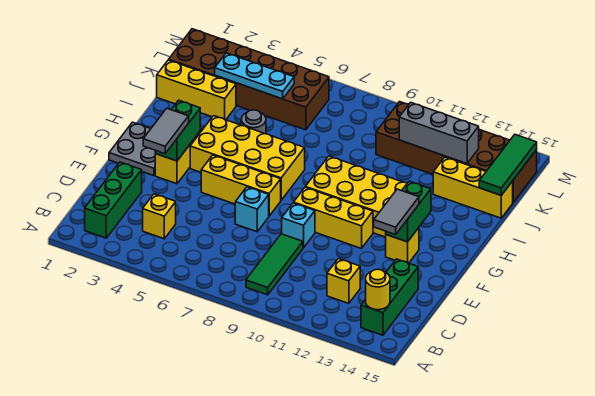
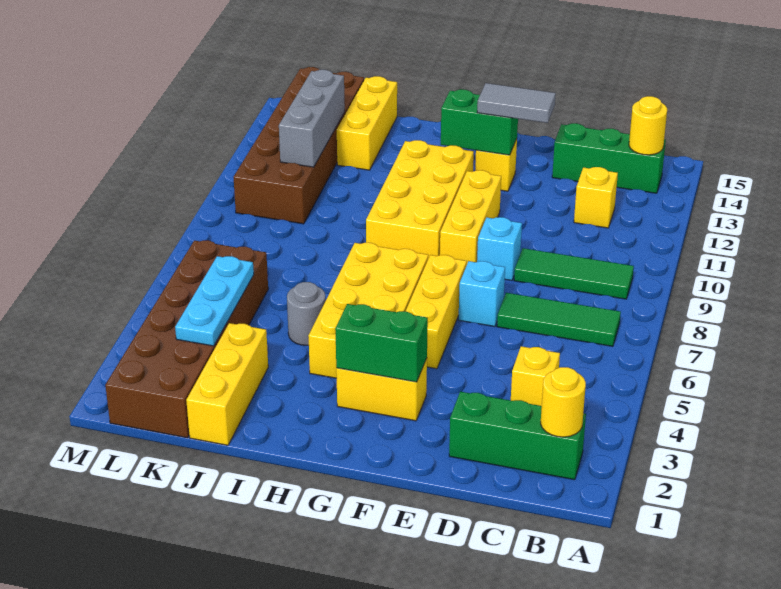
none -> yellow 1x1 round brick [541,367,586,437]
grey 1x2 tile [143,108,189,154] -> none
grey 2x2 plate [109,122,155,176] -> none
green 1x3 tile [479,135,537,195] -> green 1x3 tile moved to [497,293,621,346]

